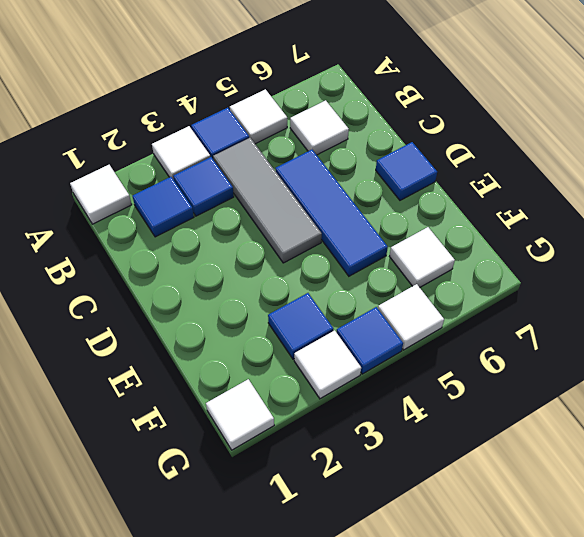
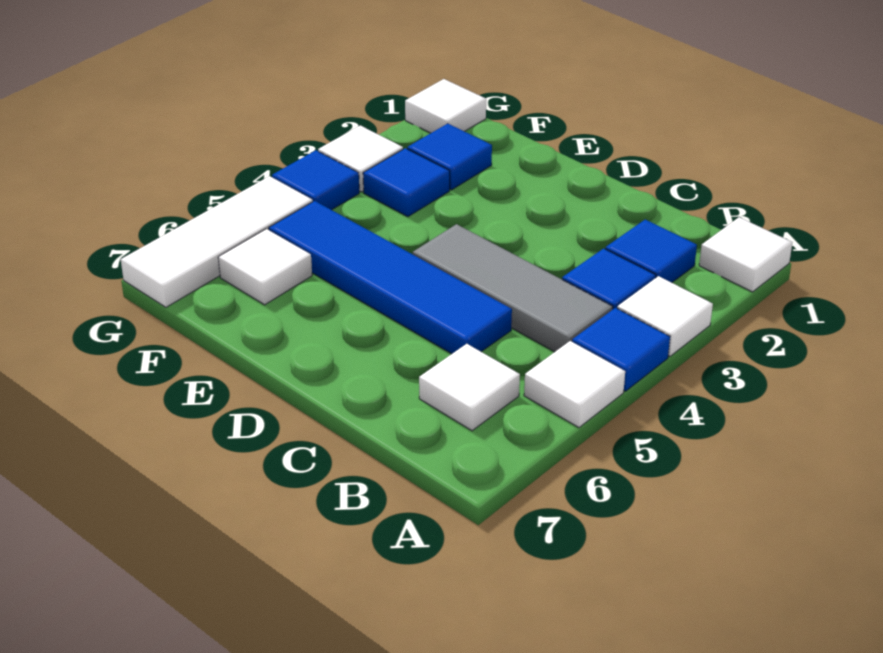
blue 1x3 tile [275,150,388,276] -> blue 1x4 tile [269,201,512,354]
blue 1x1 tile [376,142,437,200] -> blue 1x1 tile moved to [407,124,492,190]
white 1x1 tile [378,284,444,350] -> white 1x3 tile [121,176,313,307]

